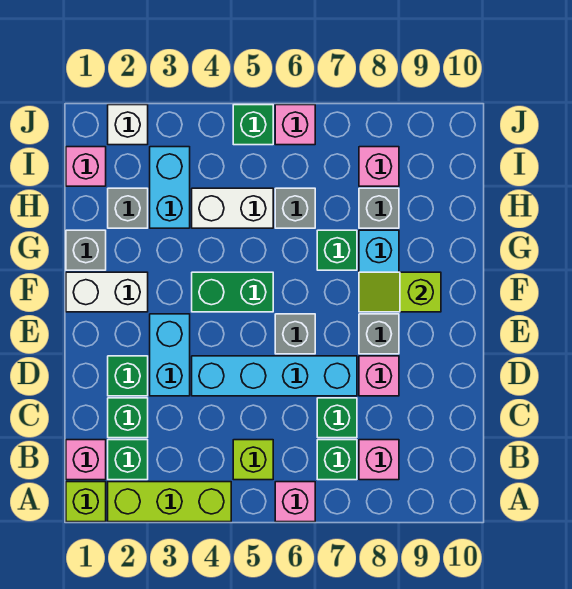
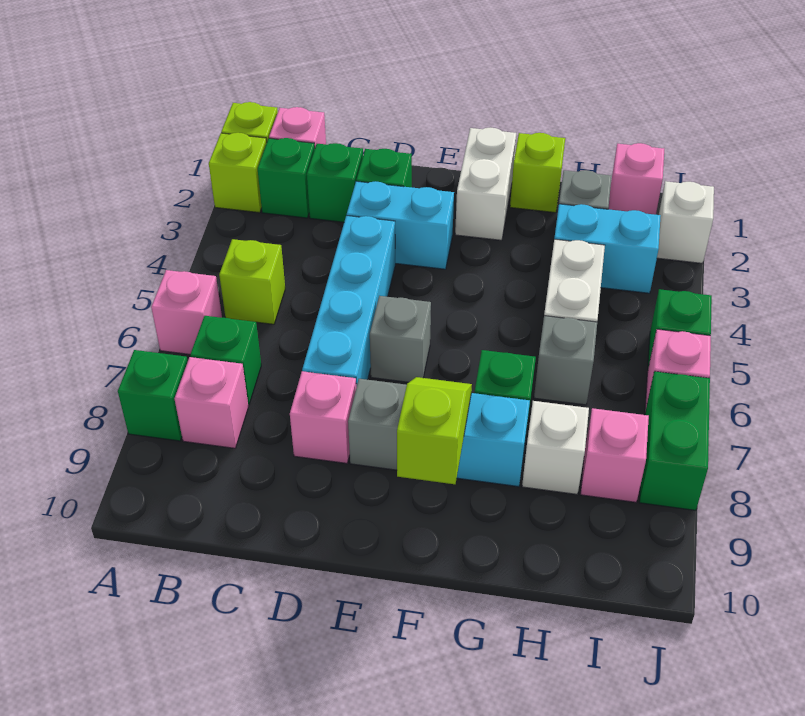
lime 1x3 brick [108,482,231,522] -> lime 1x1 brick [209,133,267,213]
green 1x1 brick [317,398,357,438] -> green 1x1 brick moved to [118,350,188,441]
green 1x2 brick [192,272,273,312] -> green 1x2 brick moved to [639,371,710,510]
grey 1x1 brick [66,230,106,270] -> lime 1x1 brick [510,133,565,213]
grey 1x1 brick [359,188,399,228] -> white 1x1 brick [522,401,589,494]

